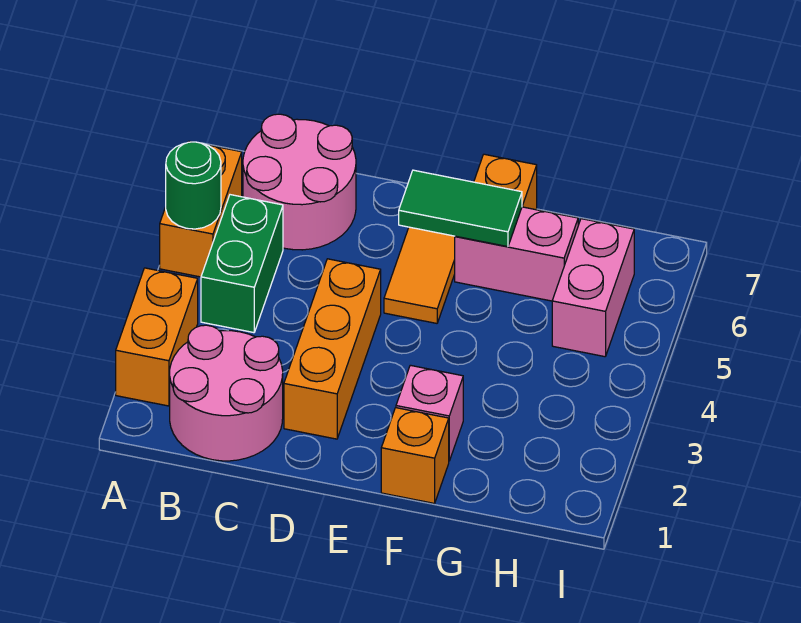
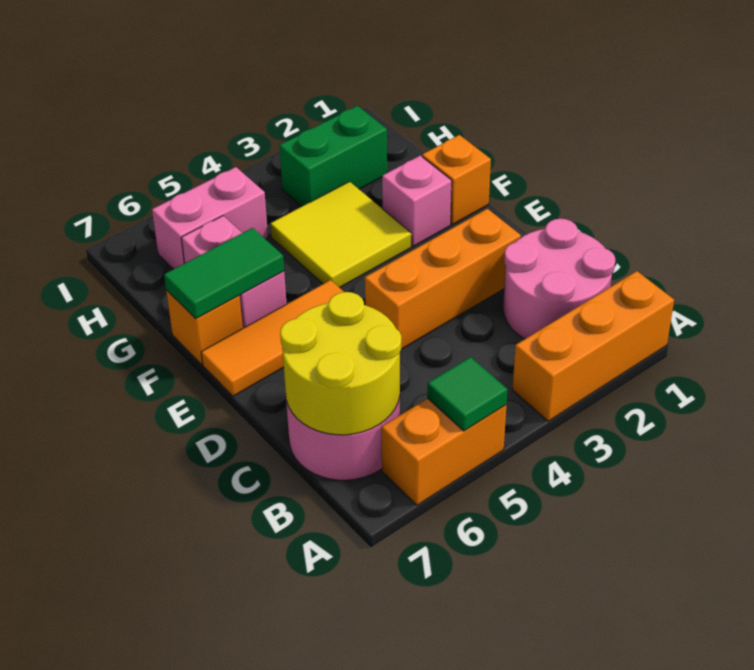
orange 1x2 brick [116,268,198,406] -> orange 1x3 brick [512,271,674,421]
green 1x1 round brick [166,142,221,229] -> green 1x1 tile [427,357,508,431]
green 1x2 brick [201,195,283,333] -> green 1x2 brick moved to [280,106,387,207]
none -> yellow 2x2 round brick [280,292,401,435]
green 1x2 tile [399,170,522,247] -> green 1x2 tile turned to [164,228,284,319]
none -> yellow 2x2 tile [270,182,411,288]

